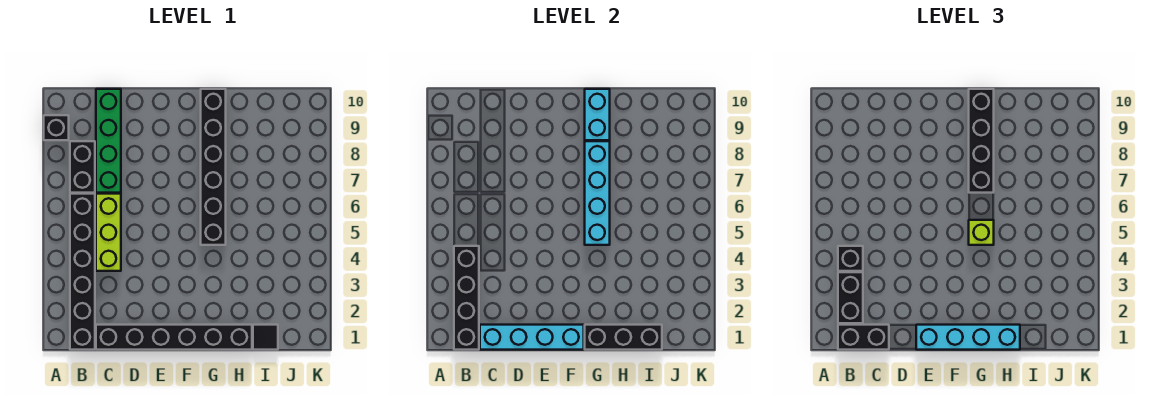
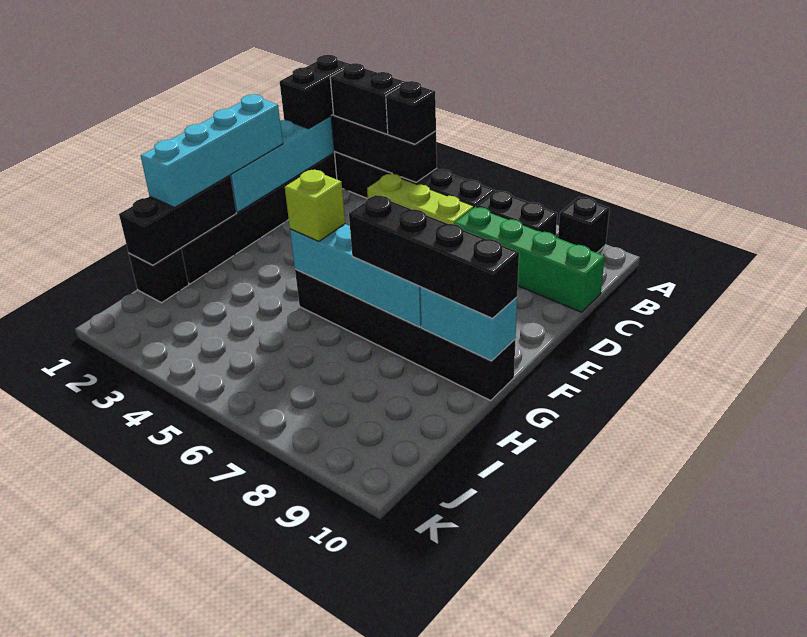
black 1x1 tile [253,325,278,350] -> black 1x1 brick [129,248,189,303]

